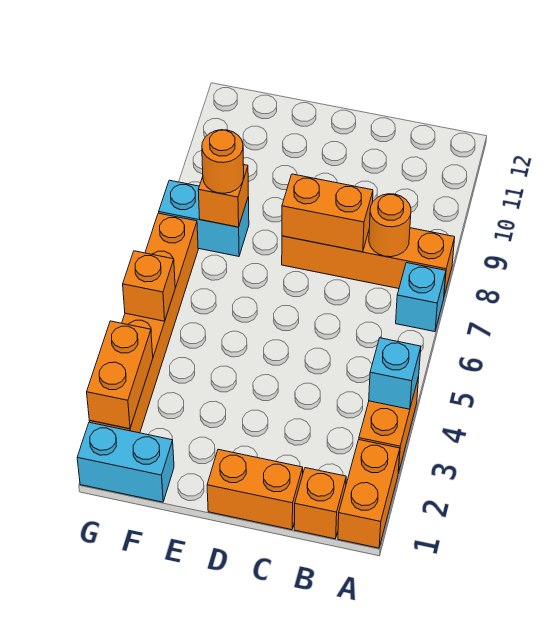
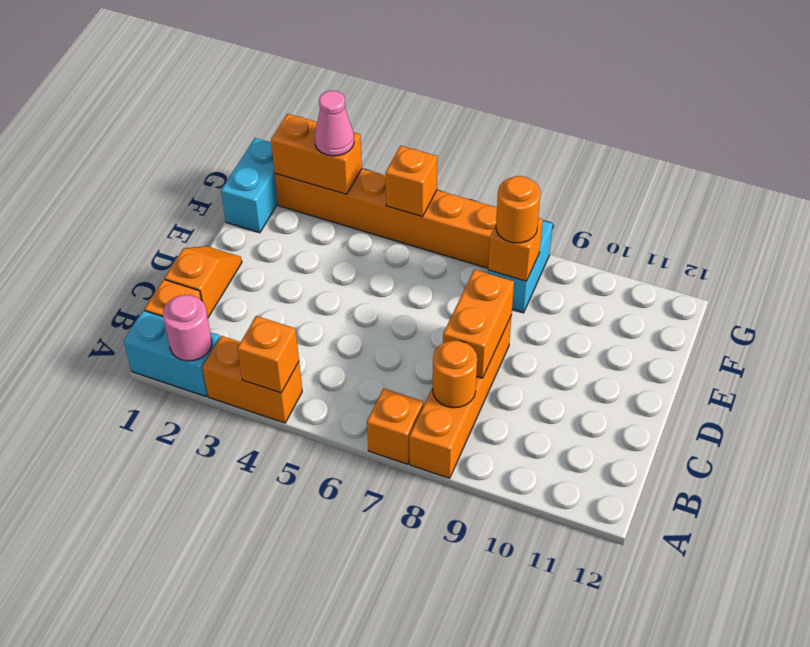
orange 1x2 brick [338,440,400,548] -> cyan 1x2 brick [124,311,220,396]
none -> pink 1x1 round brick [163,295,212,361]
cyan 1x1 brick [369,338,421,409] -> orange 1x1 brick [237,316,299,393]
cyan 1x1 brick [396,263,446,332] -> orange 1x1 brick [367,388,423,464]
orange 1x2 brick [207,449,303,530] -> orange 1x2 slope [164,246,242,317]
none -> pink 1x1 cone [315,91,354,156]

